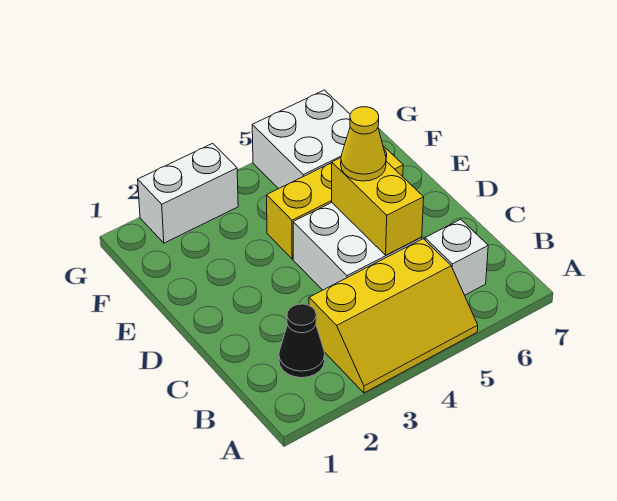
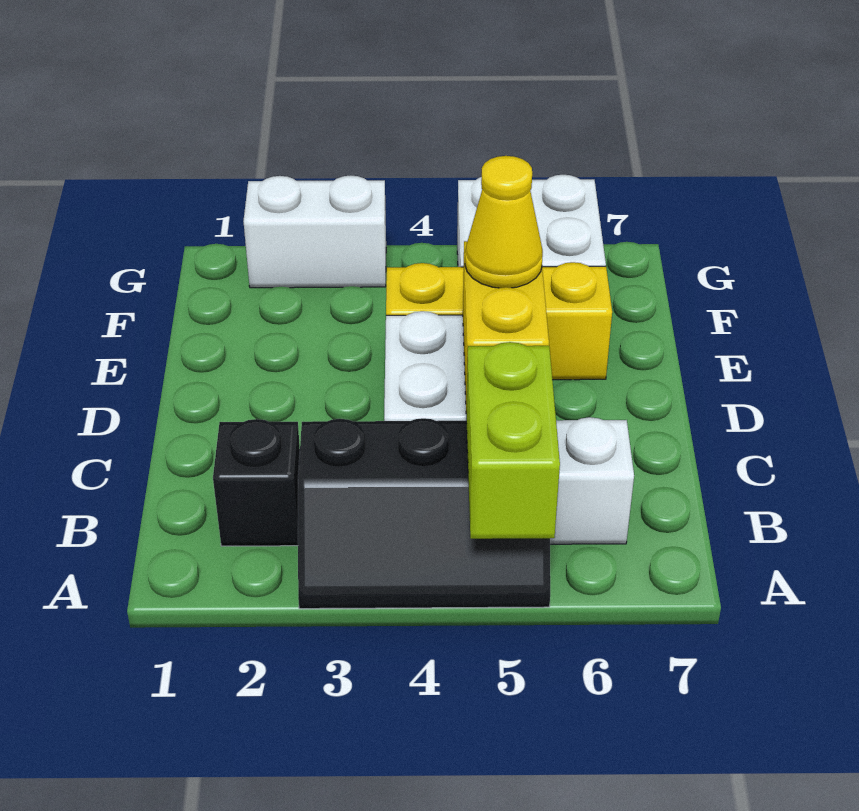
yellow 2x3 slope [309,239,478,393] -> black 2x3 slope [298,418,550,609]
none -> lime 1x2 brick [466,342,560,539]
black 1x1 cone [279,304,325,378] -> black 1x1 brick [213,419,300,546]

